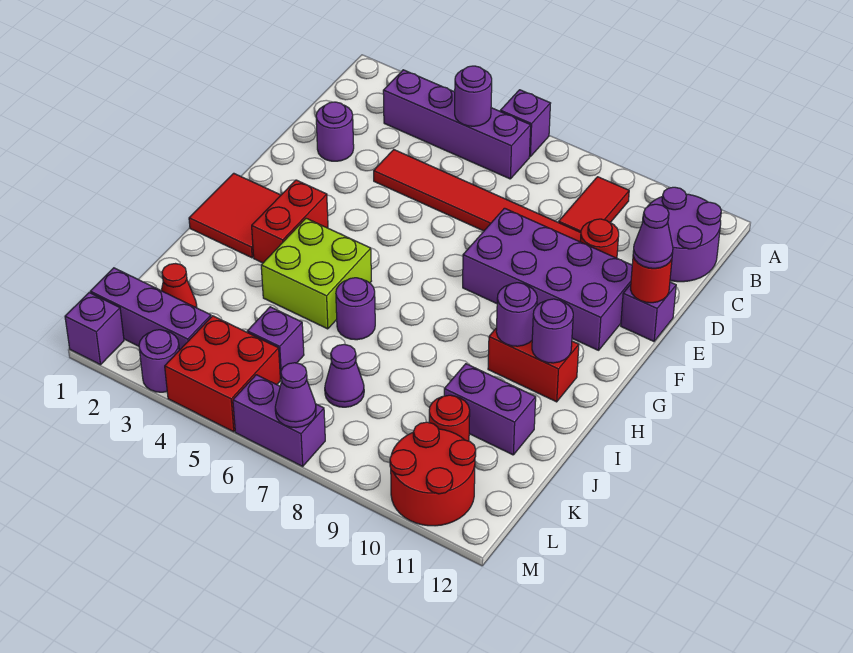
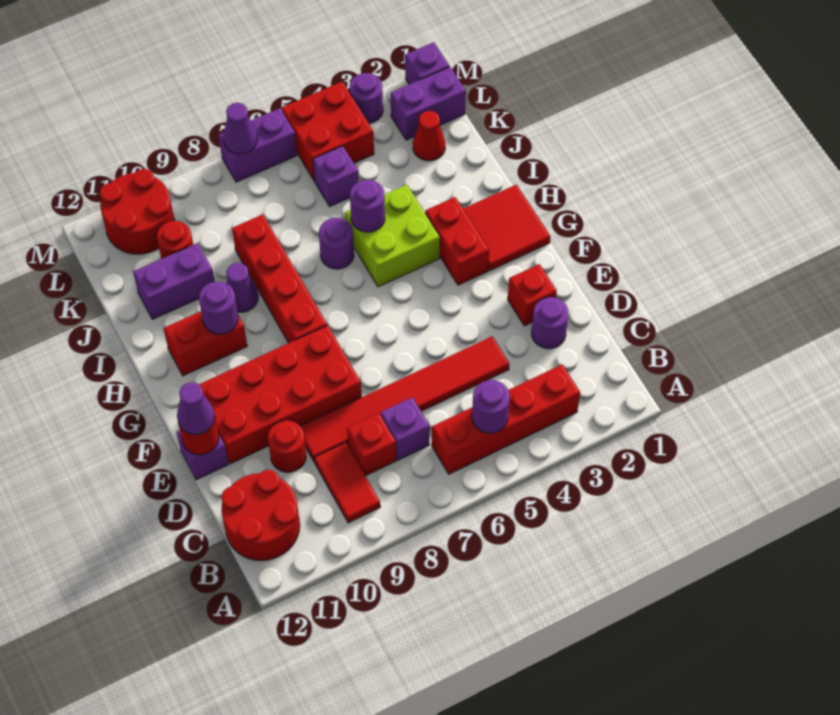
purple 1x1 brick [500,90,551,157] -> purple 1x1 brick moved to [381,397,430,460]
purple 1x4 brick [383,70,531,179] -> red 1x4 brick [432,364,580,474]
purple 2x2 round brick [642,187,721,282] -> red 2x2 round brick [221,470,300,561]
none -> red 1x1 brick [347,413,396,476]
none -> red 1x1 brick [508,264,557,326]
purple 2x4 brick [463,208,632,350] -> red 2x4 brick [199,325,362,464]
none -> red 1x4 brick [232,214,327,343]
purple 1x1 round brick [532,299,573,363] -> purple 1x1 round brick moved to [350,180,385,232]
purple 1x1 cone [325,344,364,407] -> purple 1x1 cone moved to [226,263,258,312]
purple 1x3 brick [90,268,211,350] -> purple 1x2 brick [391,67,466,140]

